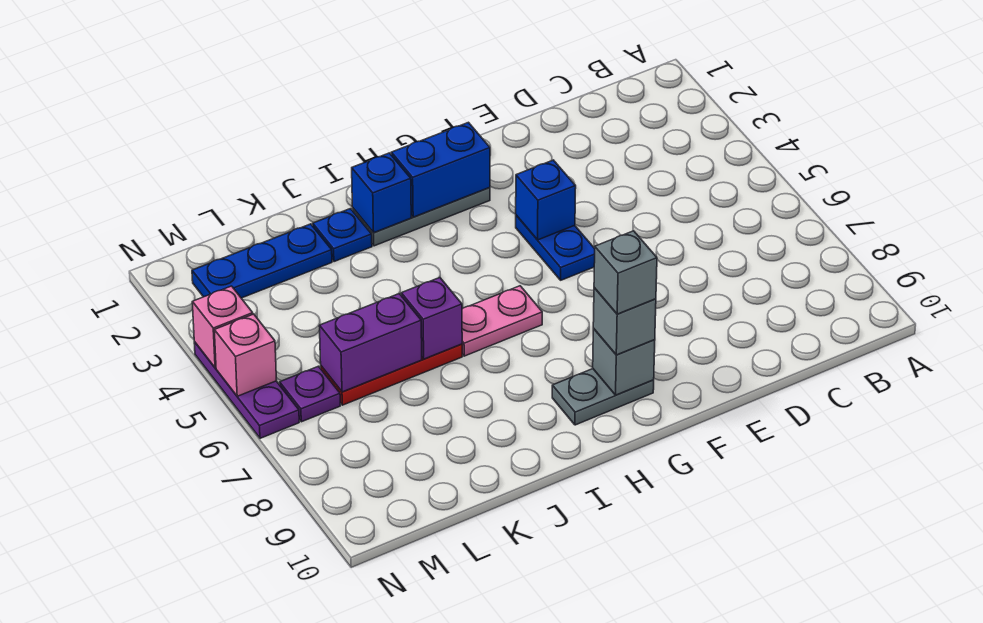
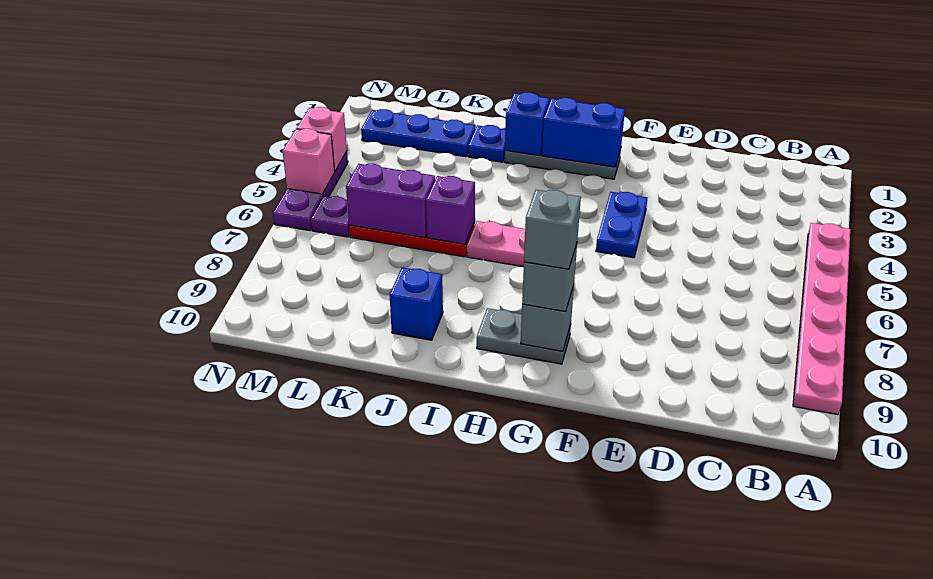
none -> pink 1x6 plate [793,223,850,415]
blue 1x1 brick [516,160,576,240] -> blue 1x1 brick moved to [390,267,443,340]

